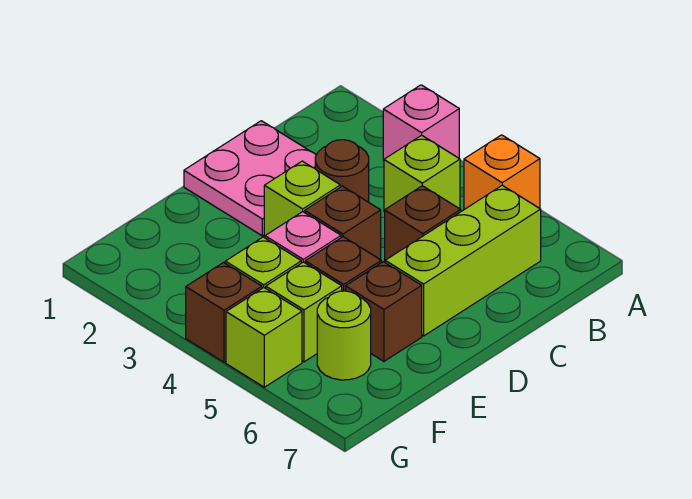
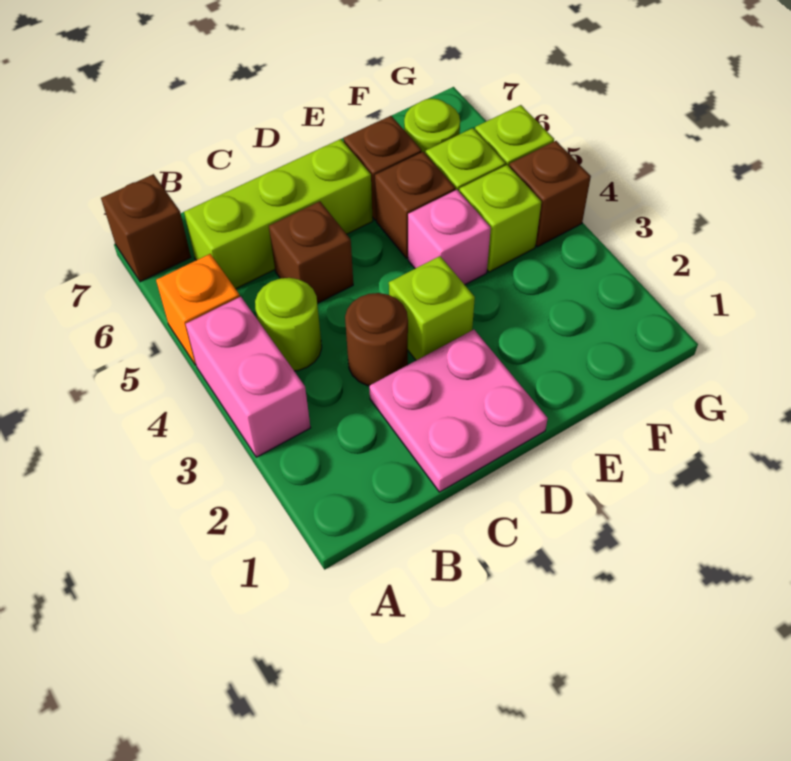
pink 1x1 brick [383,85,459,161] -> pink 1x2 brick [186,297,311,457]
lime 1x1 brick [384,135,460,212] -> lime 1x1 round brick [255,278,322,371]
brown 1x1 brick [305,186,381,260] -> brown 1x1 brick moved to [101,174,191,282]

